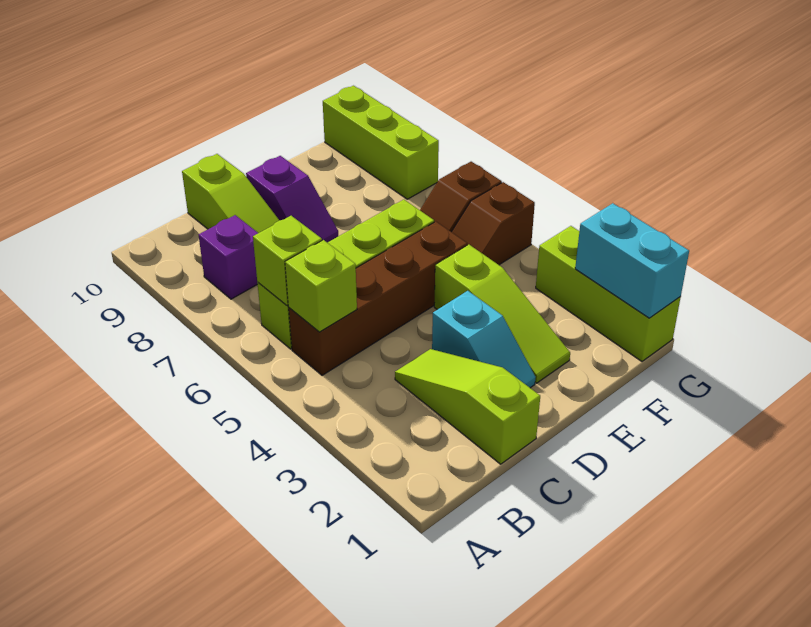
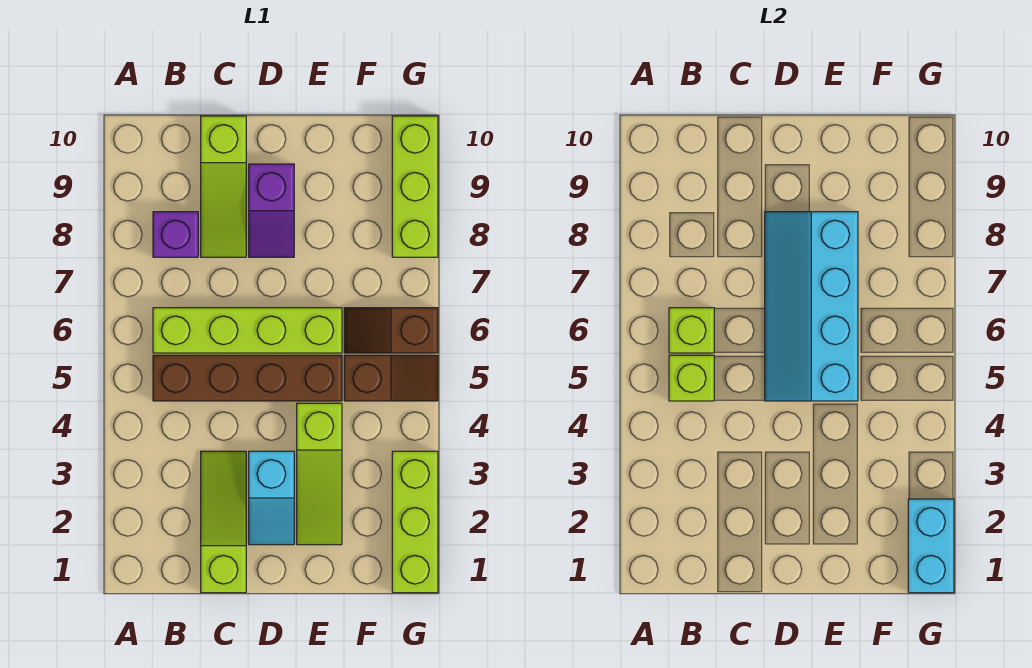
none -> cyan 2x4 slope [765,212,858,401]
brown 1x2 slope [452,182,535,265] -> brown 1x2 slope turned to [344,355,438,401]

